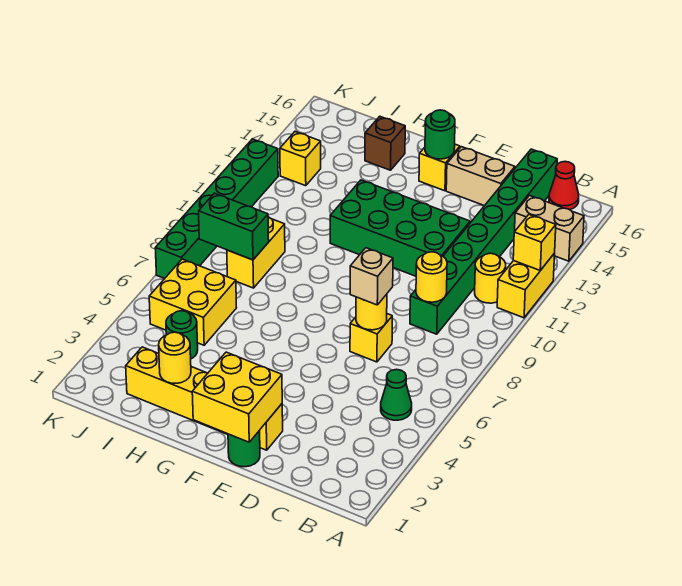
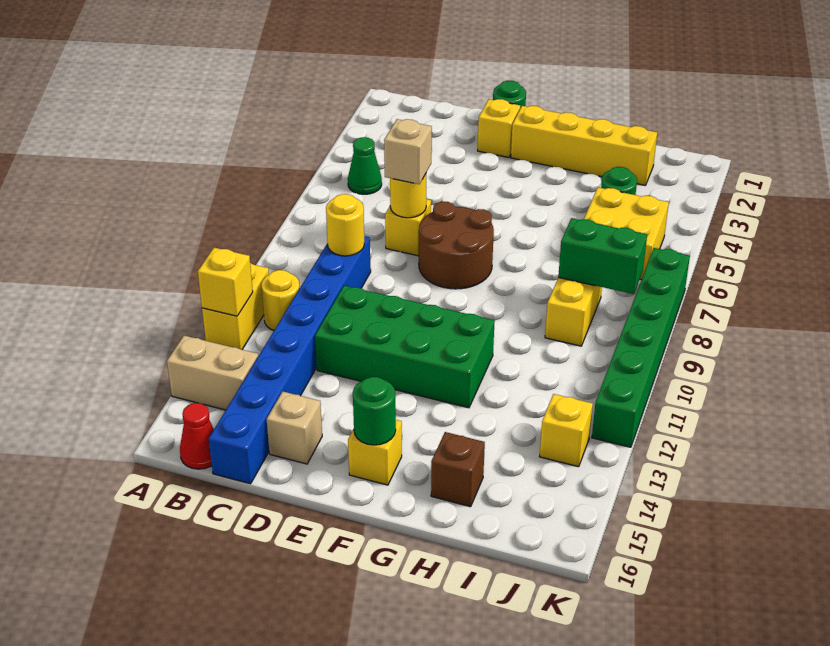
green 1x8 brick [410,149,557,334] -> blue 1x8 brick [209,236,371,484]
tan 1x2 brick [446,147,515,206] -> tan 1x1 brick [267,392,322,464]
yellow 2x2 brick [192,352,282,442] -> none
none -> brown 2x2 round brick [419,201,494,289]
yellow 1x1 round brick [159,332,191,383] -> none

